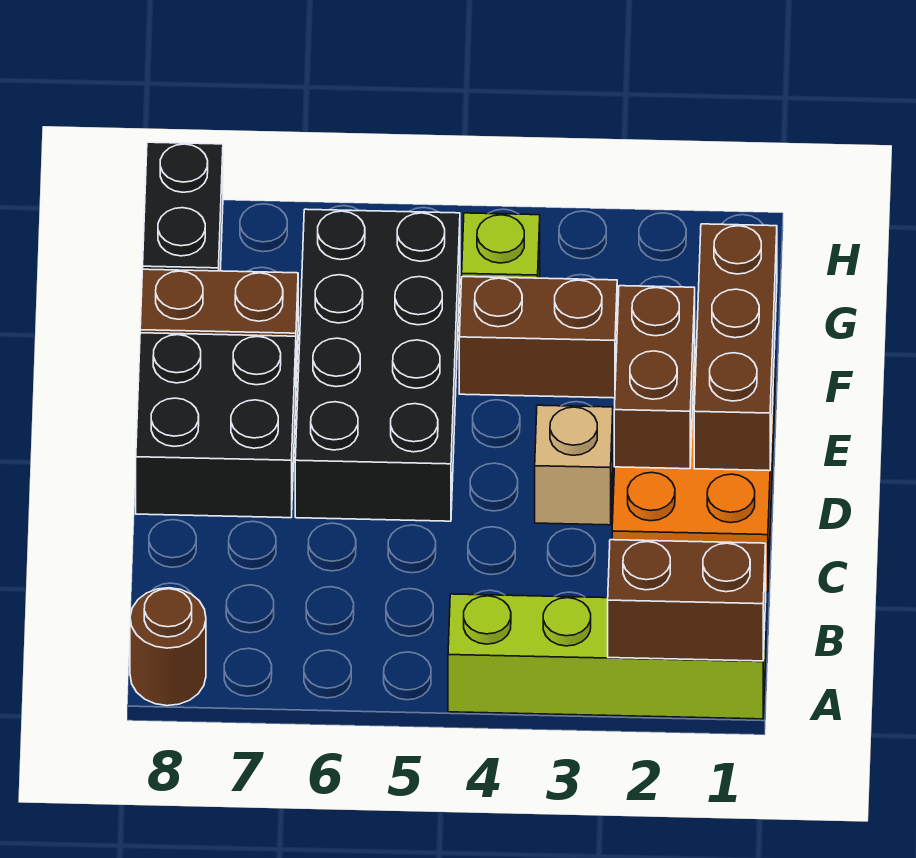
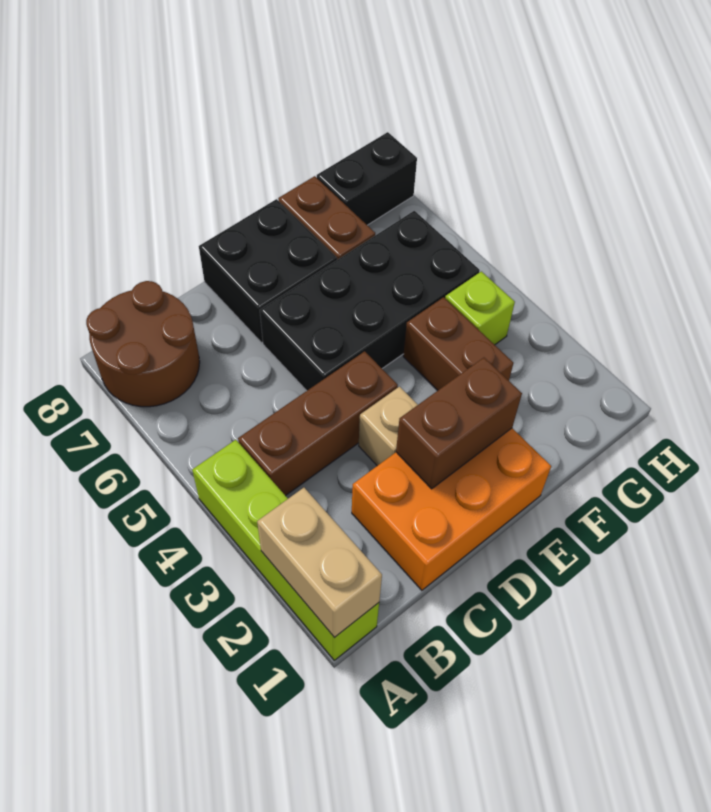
brown 1x2 brick [608,540,766,661] -> tan 1x2 brick [257,488,382,638]
brown 1x1 round brick [130,588,206,706] -> brown 2x2 round brick [86,281,200,407]
brown 1x3 brick [694,224,777,471] -> brown 1x3 brick moved to [238,351,398,496]

